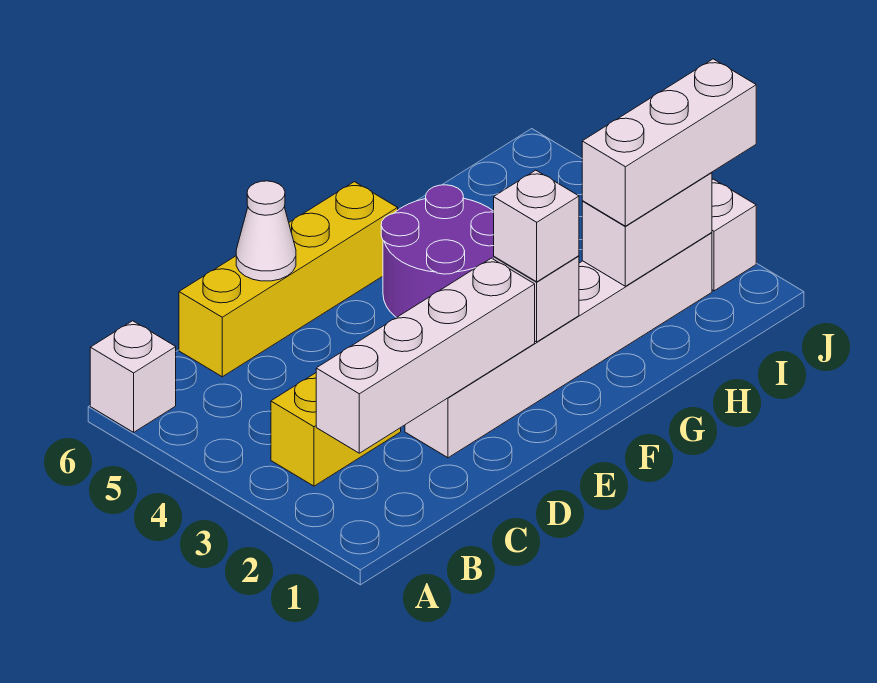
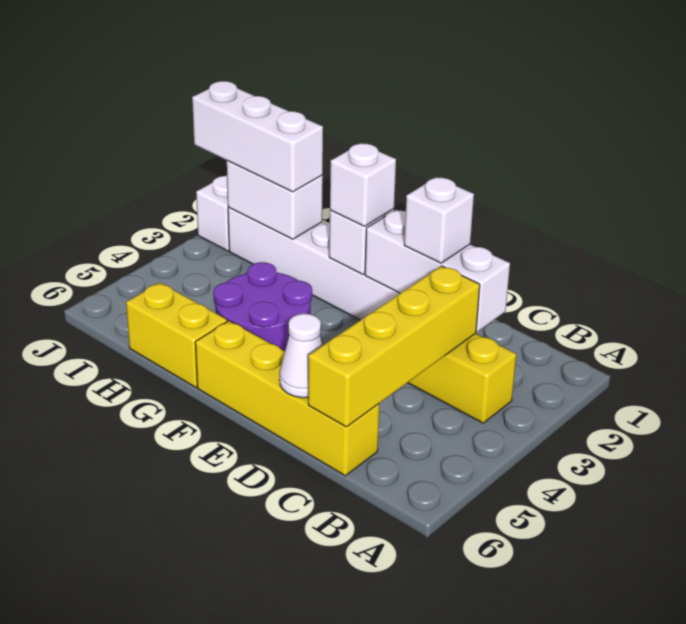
white 1x1 brick [90,321,176,432] -> white 1x1 brick moved to [404,177,474,263]
white 1x4 brick [316,258,535,453] -> white 1x3 brick [365,210,510,332]
none -> yellow 1x4 brick [308,266,480,427]
none -> yellow 1x2 brick [126,283,227,387]

